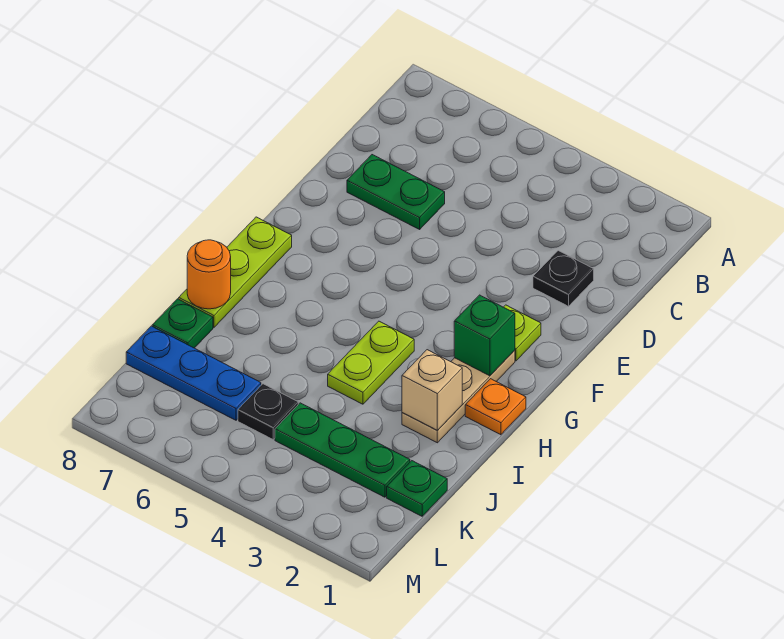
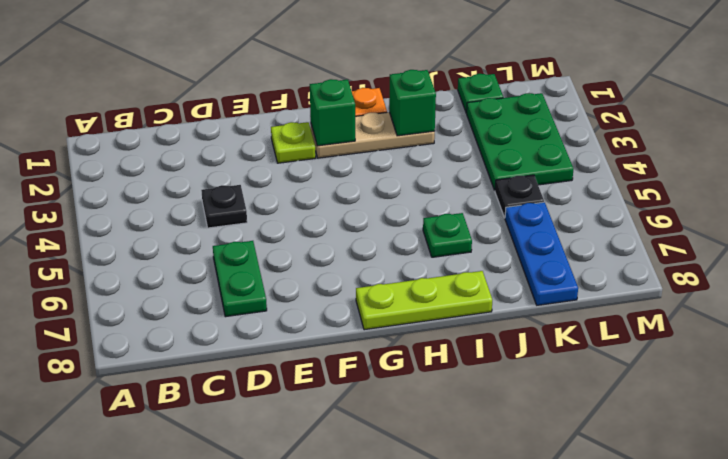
black 1x1 plate [533,251,594,306] -> black 1x1 plate moved to [201,185,247,228]
lime 1x2 plate [328,321,414,404] -> none
tan 1x1 brick [402,350,462,430] -> green 1x1 brick [389,70,436,136]
orange 1x1 round brick [187,240,231,309] -> none
green 1x1 plate [152,299,213,348] -> green 1x1 plate moved to [423,213,472,257]
green 1x3 plate [275,403,410,497] -> green 2x3 plate [467,93,574,190]

